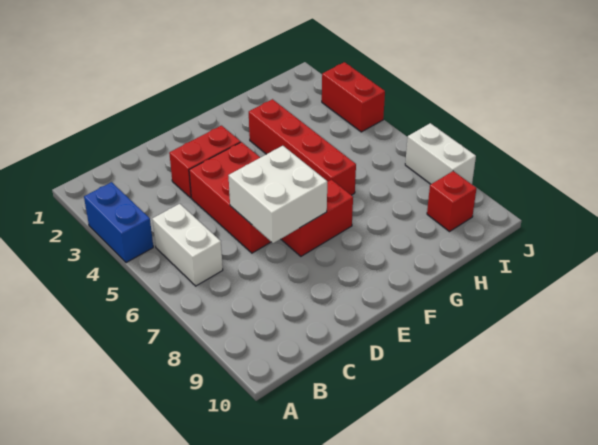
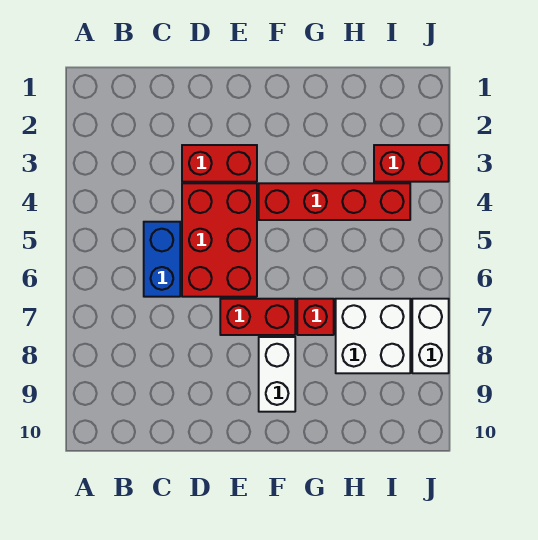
blue 1x2 brick [84,182,153,263] -> blue 1x2 brick moved to [144,222,180,297]
white 1x2 brick [152,204,223,286] -> white 1x2 brick moved to [259,337,295,412]
white 2x2 brick [228,146,327,243] -> white 2x2 brick moved to [336,299,410,373]
red 1x4 brick [249,99,356,195] -> red 1x4 brick turned to [259,183,410,220]
red 1x1 brick [427,171,477,231] -> red 1x1 brick moved to [297,299,334,335]
red 1x2 brick [322,62,385,132] -> red 1x2 brick turned to [374,145,449,182]

